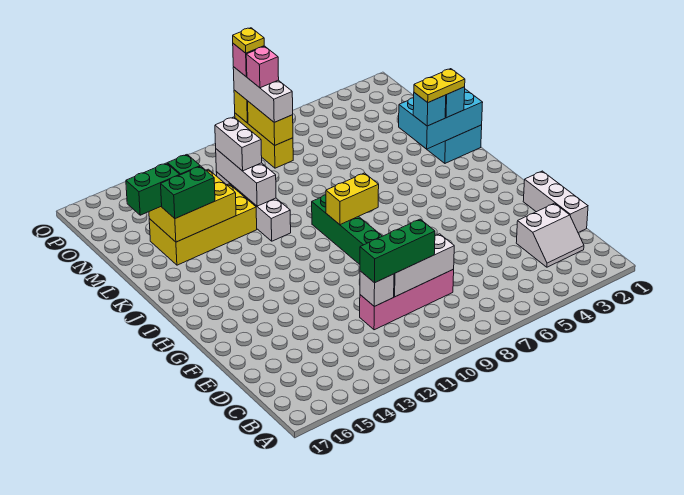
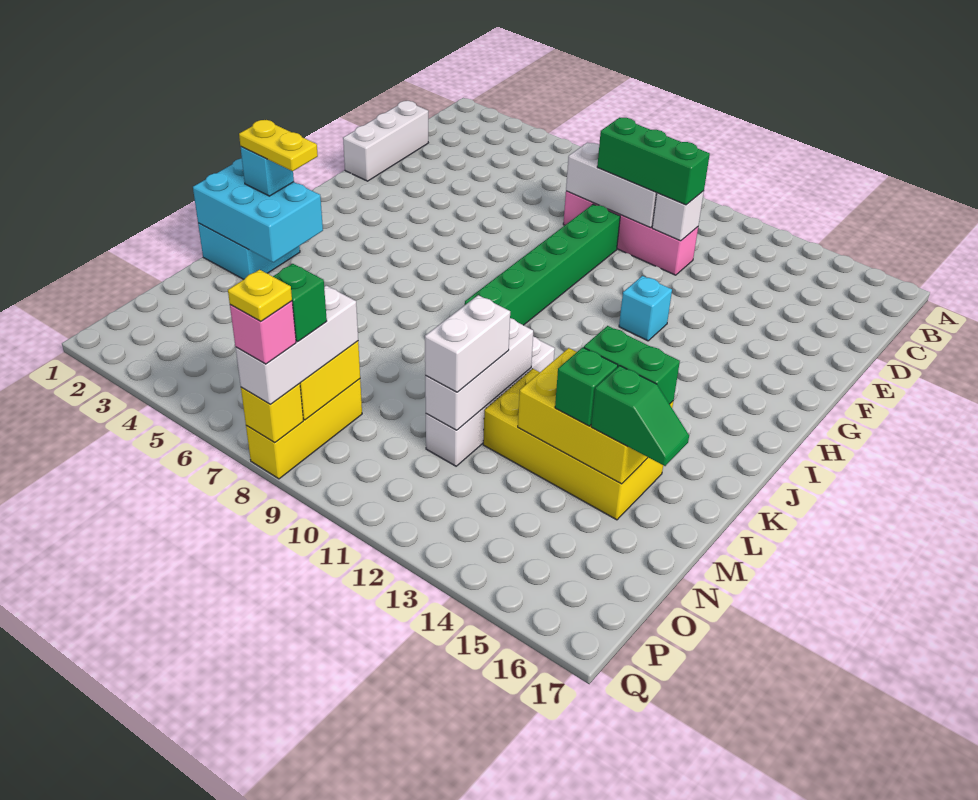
white 2x2 slope [516,203,584,267] -> none
yellow 1x2 brick [326,173,379,225] -> none
cyan 1x1 brick [413,93,446,126] -> cyan 1x1 brick moved to [619,276,672,341]
green 1x2 brick [126,163,179,215] -> green 1x2 slope [591,366,689,466]
pink 1x1 brick [246,46,279,88] -> green 1x1 brick [273,264,327,342]

